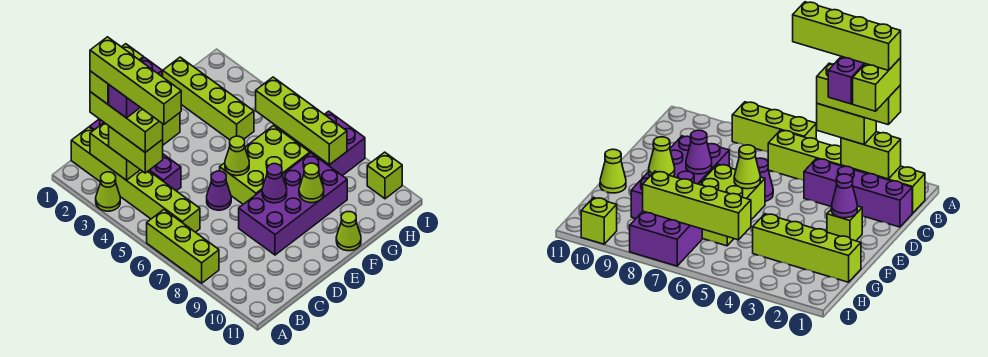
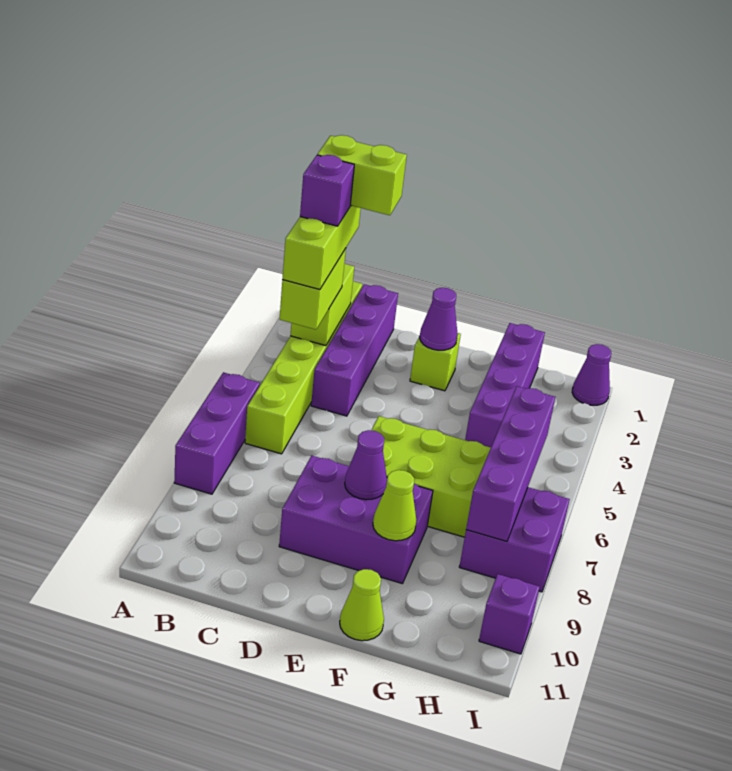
lime 1x1 cone [96,172,120,211] -> none
lime 1x3 brick [147,210,219,283] -> purple 1x3 brick [174,372,260,494]
lime 1x4 brick [90,37,181,124] -> none
purple 1x2 brick [109,57,162,118] -> purple 1x1 brick [300,155,354,226]
purple 1x1 cone [207,171,231,210] -> purple 1x1 cone moved to [572,344,611,405]
purple 2x4 brick [239,153,347,255] -> purple 2x3 brick [279,456,433,584]
lime 1x1 cone [225,136,249,176] -> none
lime 1x4 brick [163,57,254,140] -> purple 1x4 brick [465,323,545,447]
lime 1x4 brick [256,77,347,165] -> purple 1x4 brick [466,386,555,541]
lime 1x1 brick [367,152,402,199] -> purple 1x1 brick [479,574,539,654]

